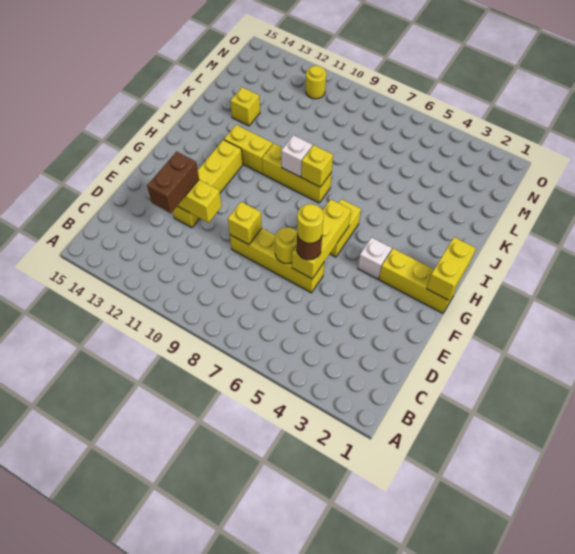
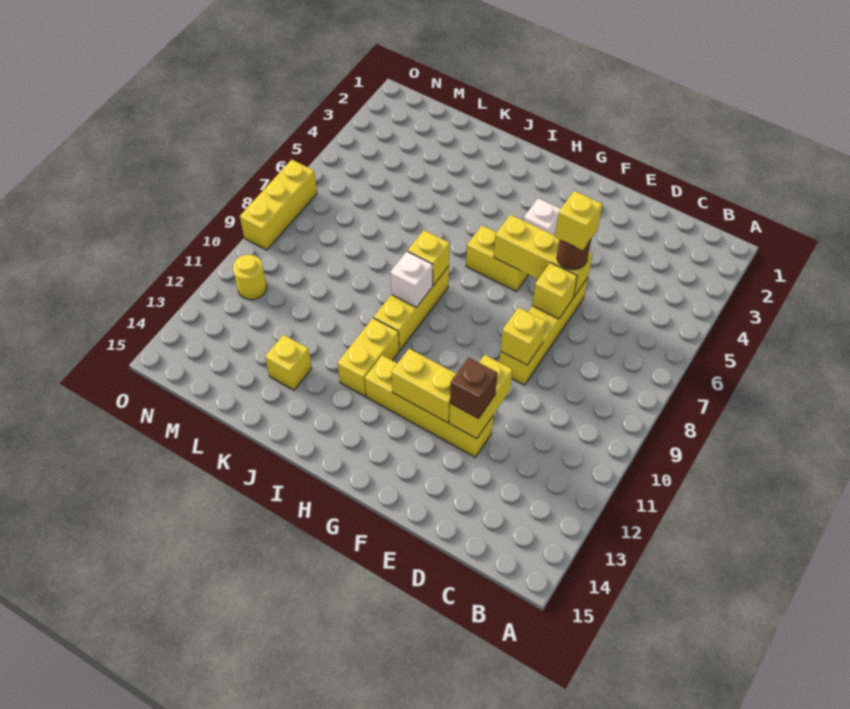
brown 1x2 brick [147,152,199,213] -> brown 1x1 brick [450,357,498,419]
yellow 1x1 round brick [297,204,324,243] -> yellow 1x1 brick [555,191,603,250]
yellow 1x1 round brick [275,228,297,263] -> yellow 1x1 brick [532,263,577,319]
yellow 1x3 brick [379,249,458,313] -> yellow 1x3 brick moved to [240,160,317,250]
yellow 1x2 brick [427,237,476,300] -> yellow 1x2 brick moved to [392,349,456,423]

